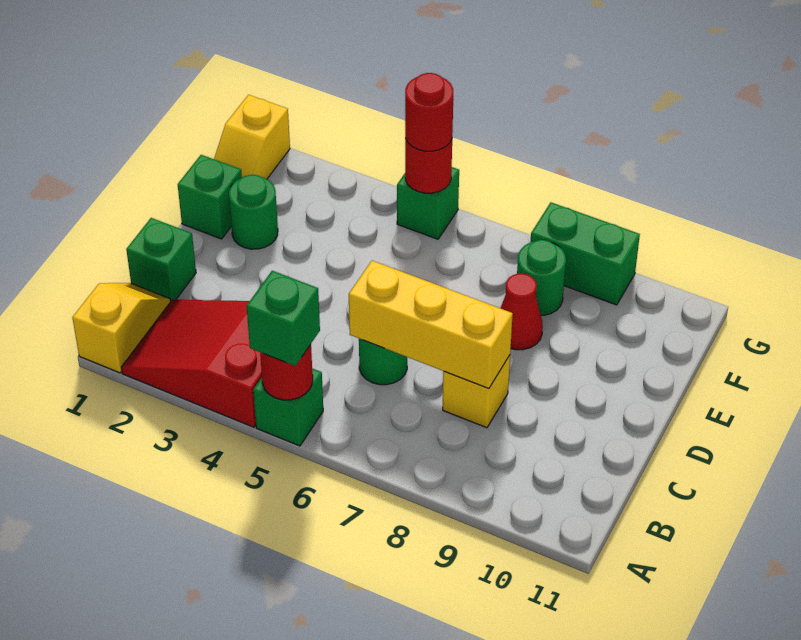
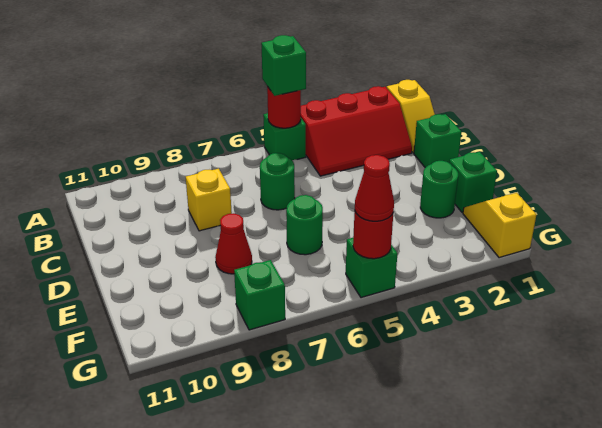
red 2x3 slope [122,300,262,427] -> red 2x3 slope turned to [301,86,412,176]
yellow 1x3 brick [349,261,513,388] -> none
green 1x1 round brick [517,240,566,315] -> green 1x1 round brick moved to [286,195,323,255]
red 1x1 round brick [405,73,453,151] -> red 1x1 cone [355,155,394,221]
green 1x2 brick [531,202,640,305] -> green 1x1 brick [234,260,285,330]

